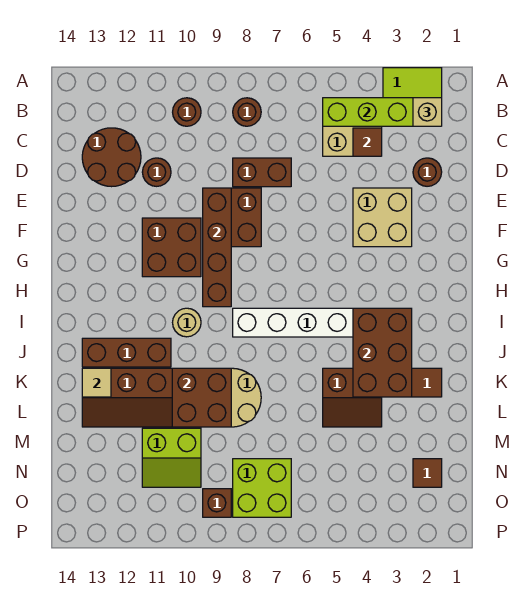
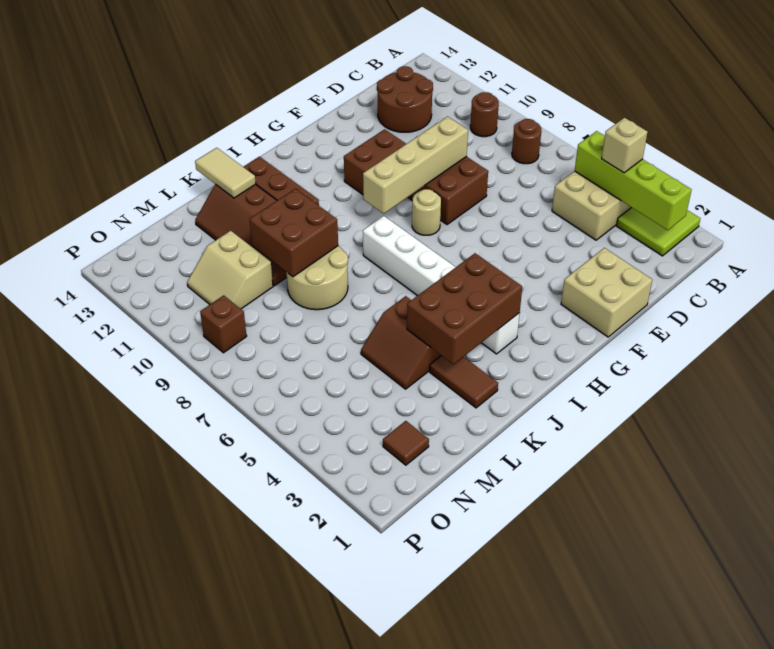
tan 1x1 brick [413,98,442,126] -> tan 1x1 brick moved to [602,118,647,173]
brown 1x1 tile [353,128,382,156] -> none
brown 1x1 round brick [413,158,442,186] -> none
brown 1x2 brick [233,158,291,187] -> none
brown 1x1 round brick [142,158,171,186] -> none
tan 2x2 brick [353,188,412,247] -> tan 2x2 brick moved to [561,248,652,337]
brown 1x4 brick [203,188,231,307] -> tan 1x4 brick [363,117,468,214]
tan 1x1 round brick [173,308,201,337] -> tan 1x1 round brick moved to [412,189,441,235]
tan 1x1 tile [82,368,111,397] -> tan 1x2 tile [195,148,256,198]
lime 2x2 slope [142,428,201,487] -> tan 2x2 slope [187,231,273,309]
lime 2x2 brick [233,459,291,517] -> none

